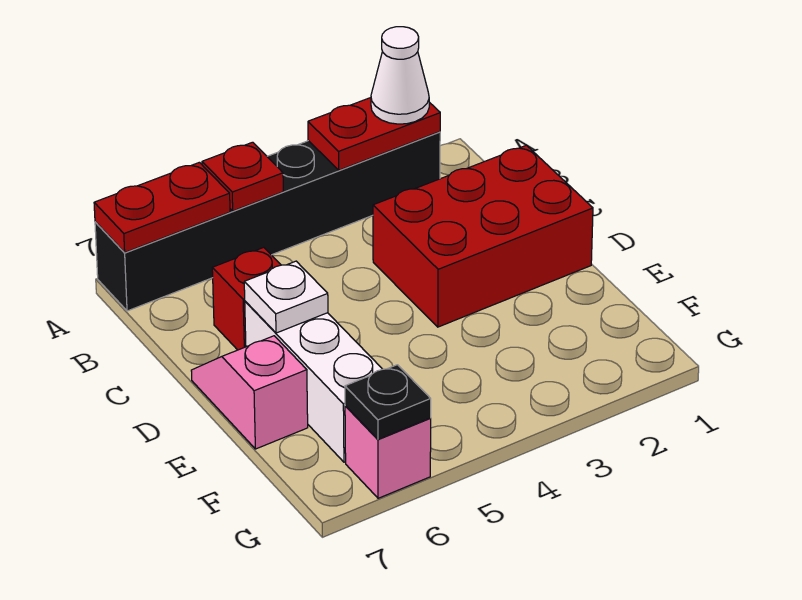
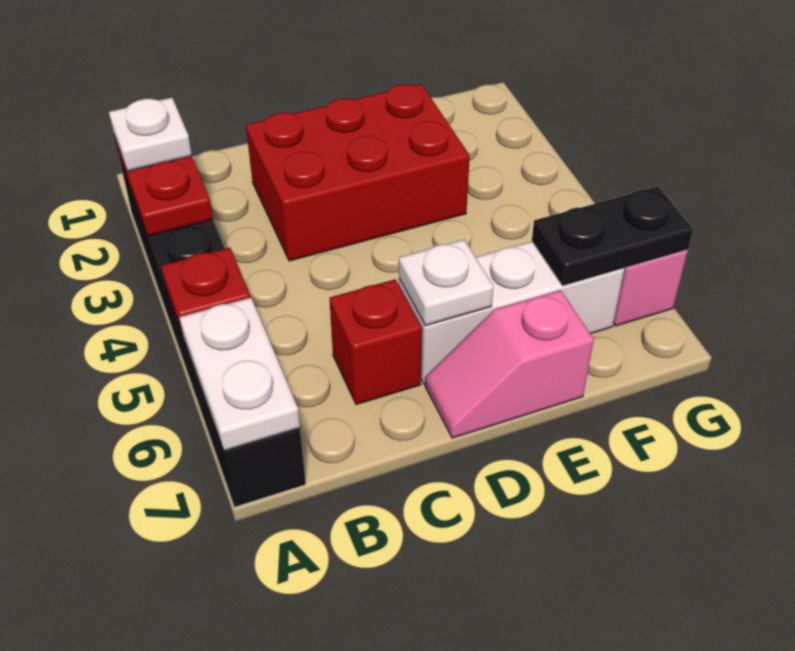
white 1x1 cone [371,27,429,124] -> white 1x1 plate [109,98,192,171]
red 1x2 plate [94,162,230,252] -> white 1x2 plate [179,298,300,451]
red 2x3 brick [373,145,593,327] -> red 2x3 brick turned to [246,84,470,261]
black 1x1 plate [345,365,431,439] -> black 1x2 plate [532,187,693,286]

